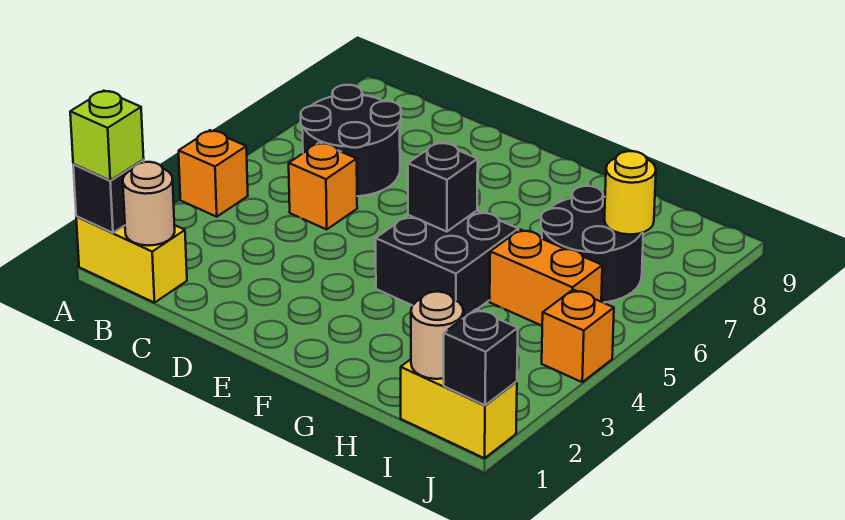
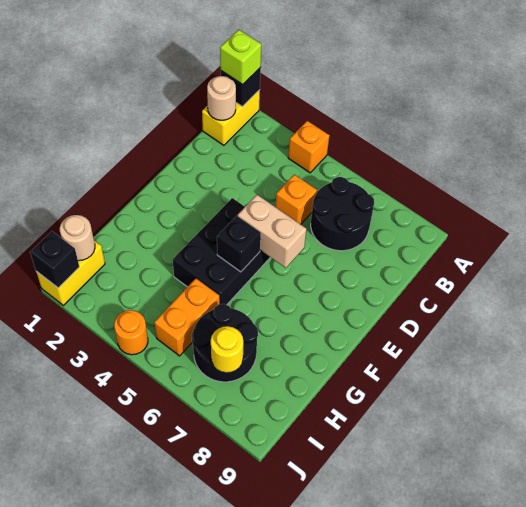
none -> tan 1x2 brick [238,195,306,268]
black 2x2 brick [376,211,518,318] -> black 2x3 brick [173,198,270,305]
orange 1x1 brick [542,290,614,382] -> orange 1x1 round brick [114,310,148,355]

